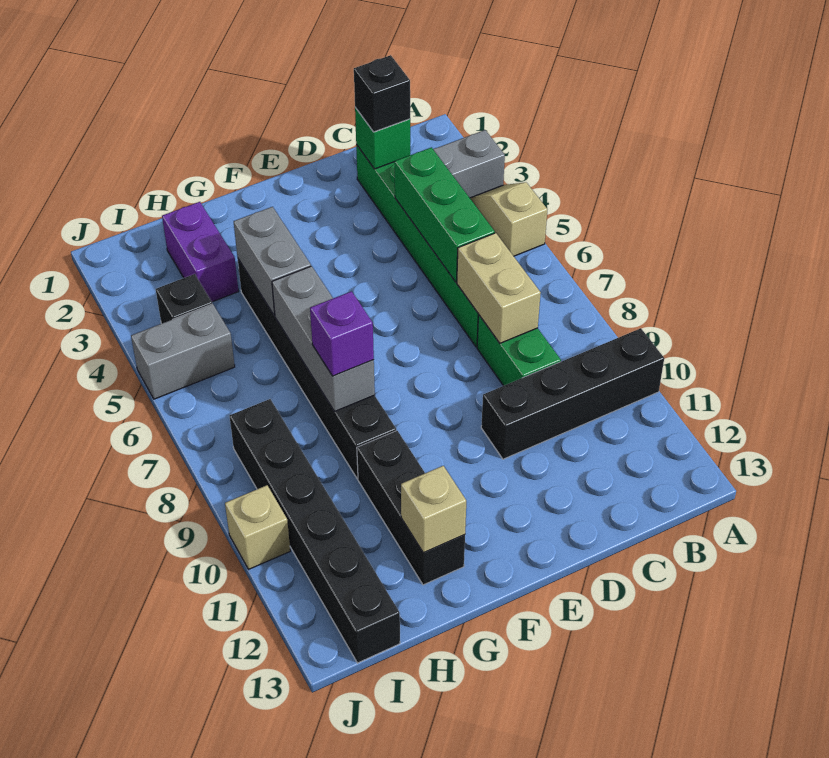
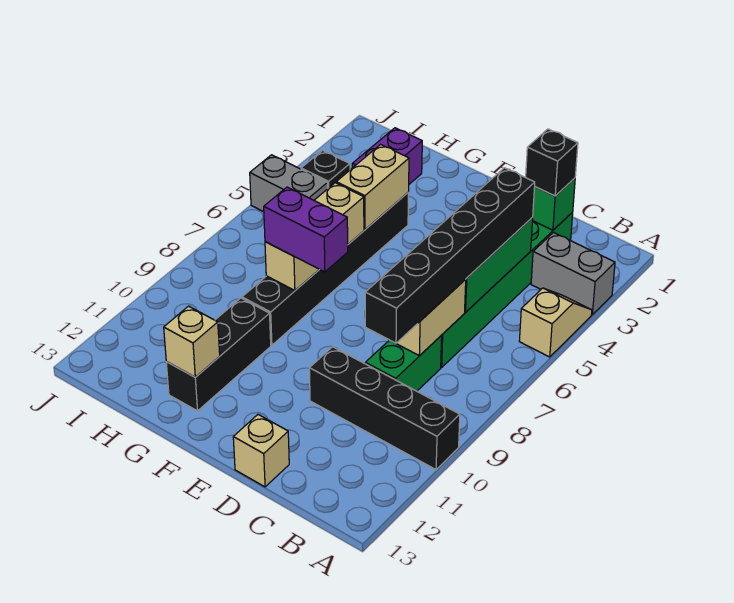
grey 1x2 brick [234,207,311,316] -> tan 1x2 brick [336,144,409,230]
grey 1x3 brick [272,266,375,412] -> tan 1x3 brick [265,183,364,291]
purple 1x1 brick [310,291,374,376] -> purple 1x2 brick [264,187,348,272]
black 1x6 brick [229,399,400,663] -> black 1x6 brick moved to [365,168,535,343]
tan 1x1 brick [225,485,290,569] -> tan 1x1 brick moved to [233,415,289,487]

